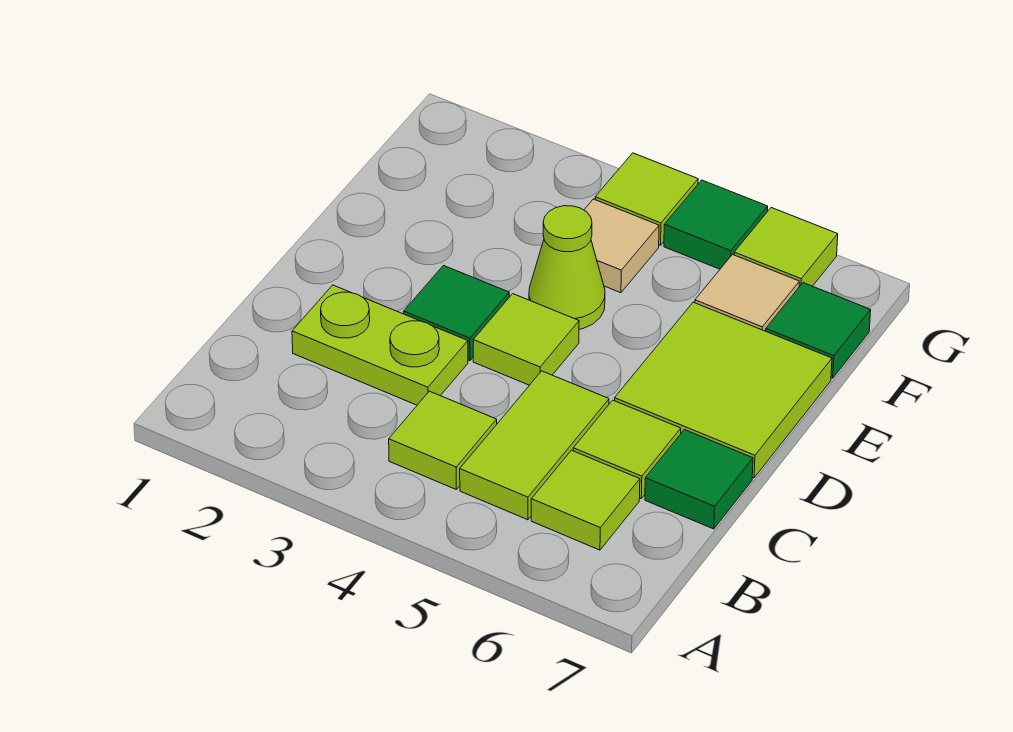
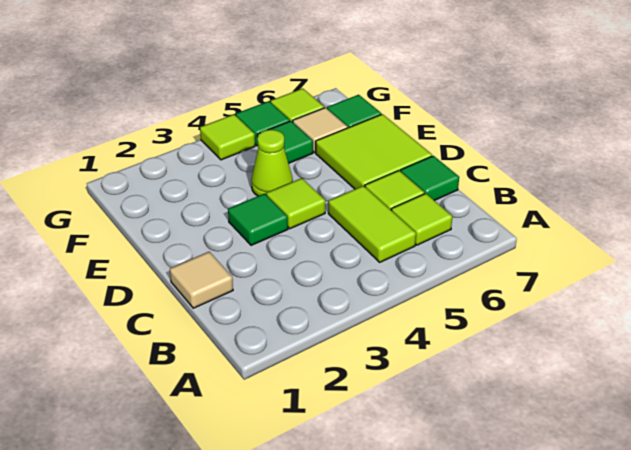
lime 1x1 tile [389,391,497,489] -> none
lime 1x2 plate [292,285,468,405] -> none
tan 1x1 tile [584,199,659,293] -> tan 1x1 tile moved to [170,252,233,308]
none -> green 1x1 tile [257,121,313,163]

